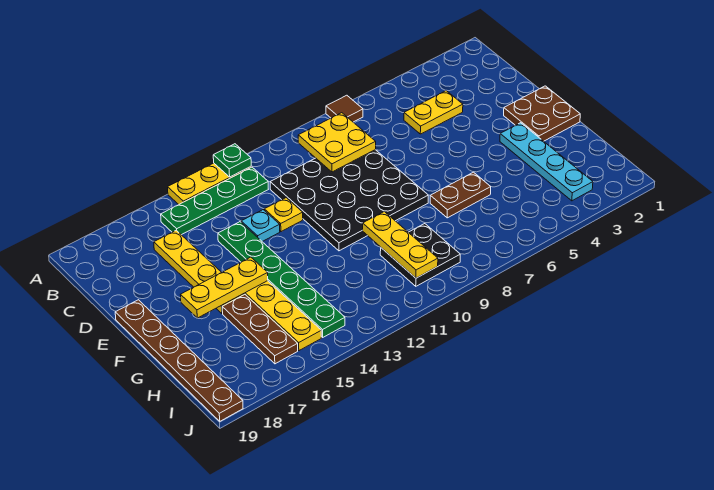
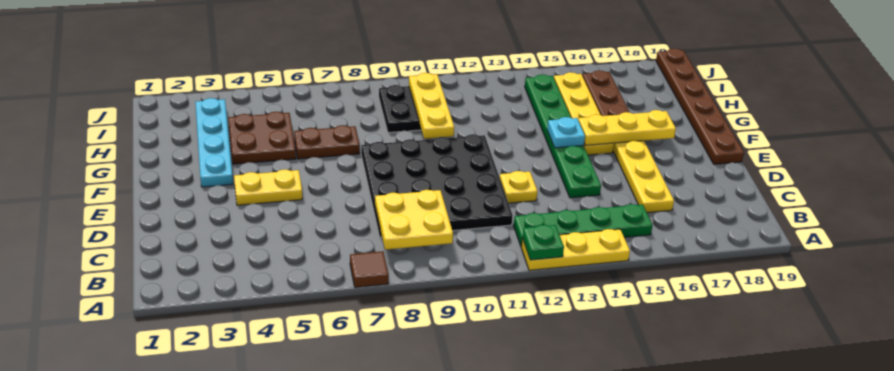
yellow 1x2 plate [404,91,463,134] -> yellow 1x2 plate moved to [234,170,302,205]
cyan 1x1 plate [241,210,280,242] -> cyan 1x1 plate moved to [547,117,585,148]
brown 2x2 plate [504,86,580,141] -> brown 2x2 plate moved to [228,112,296,164]

